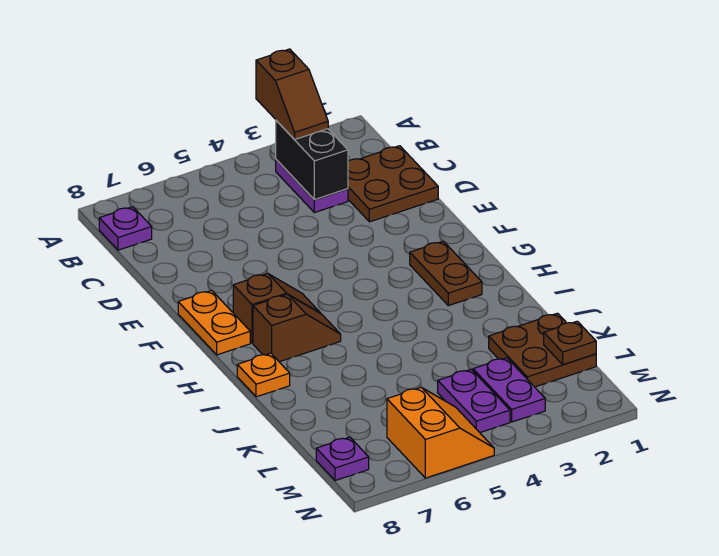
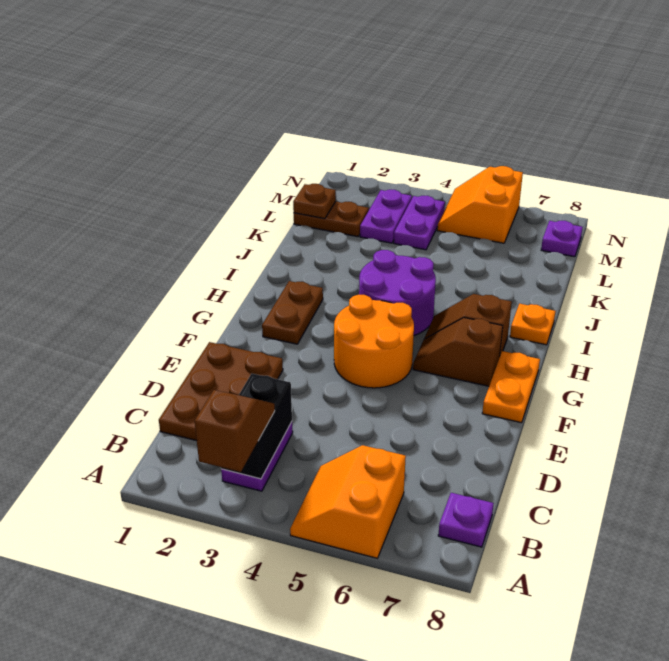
none -> orange 2x2 slope [290,445,406,558]
brown 2x2 plate [348,146,438,222] -> brown 2x3 plate [159,342,283,441]
none -> orange 2x2 round brick [334,295,414,388]
none -> purple 2x2 round brick [359,250,436,335]
brown 2x2 plate [489,313,596,387] -> brown 1x2 plate [294,202,369,237]

